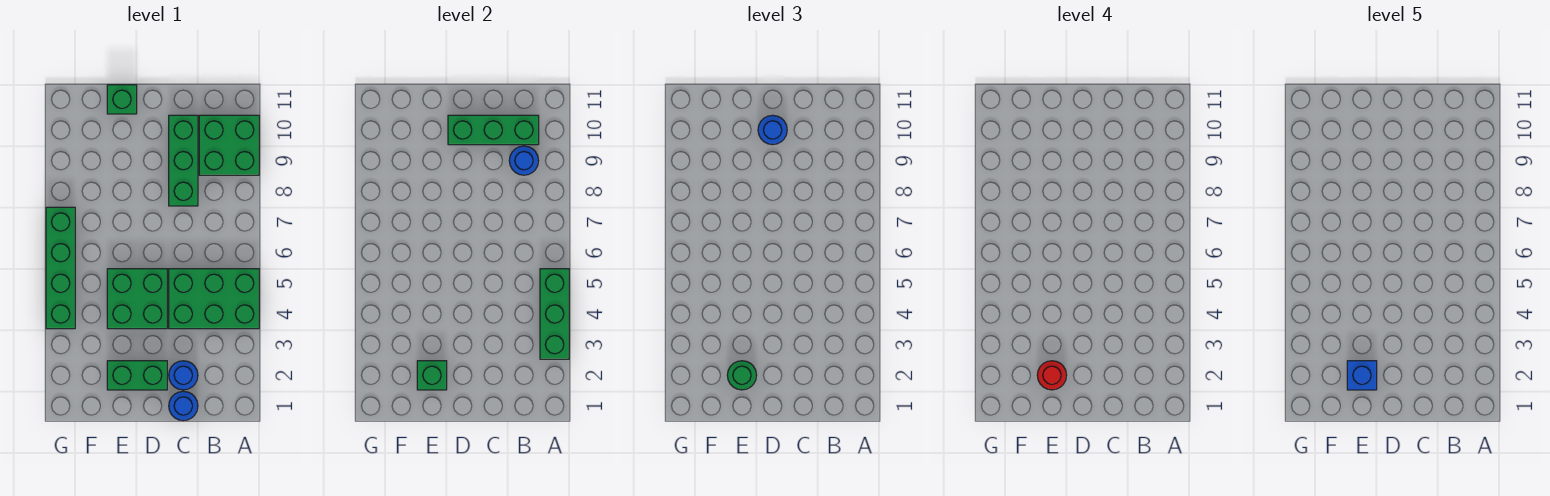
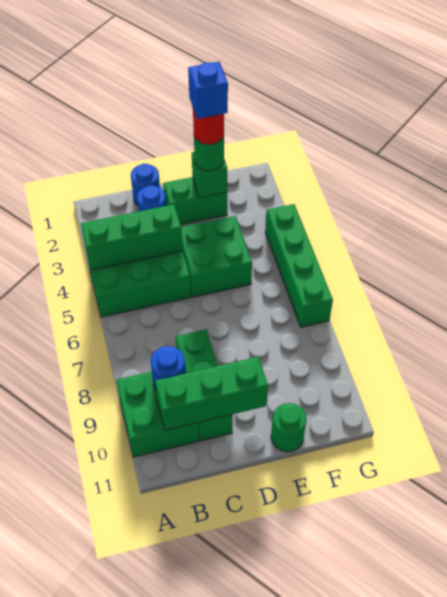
green 1x3 brick [540,269,569,359] -> green 1x3 brick turned to [81,204,183,270]
blue 1x1 round brick [758,115,787,145] -> none
green 1x1 brick [107,85,137,114] -> green 1x1 round brick [271,403,307,452]

